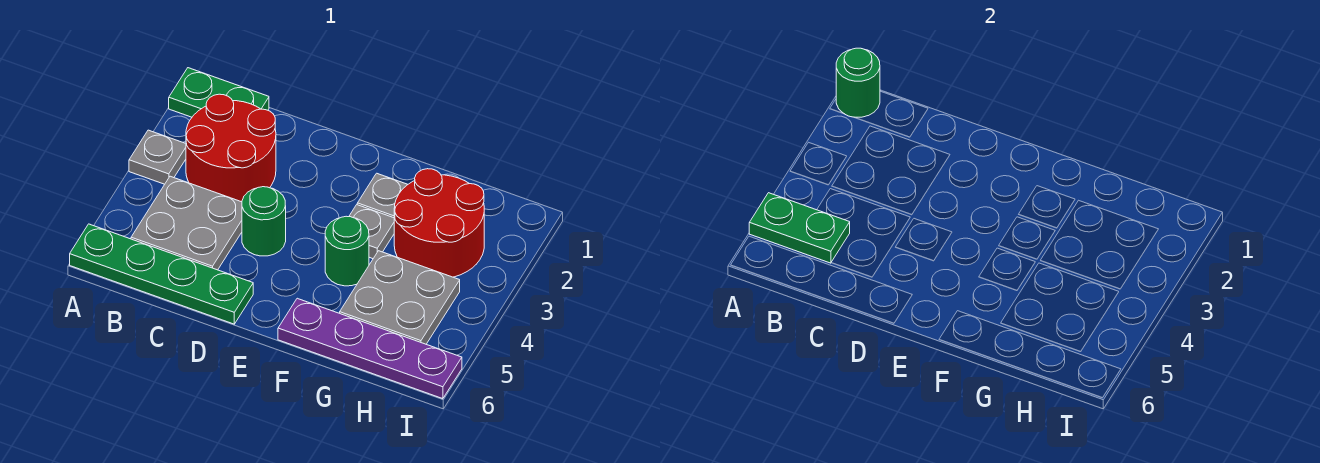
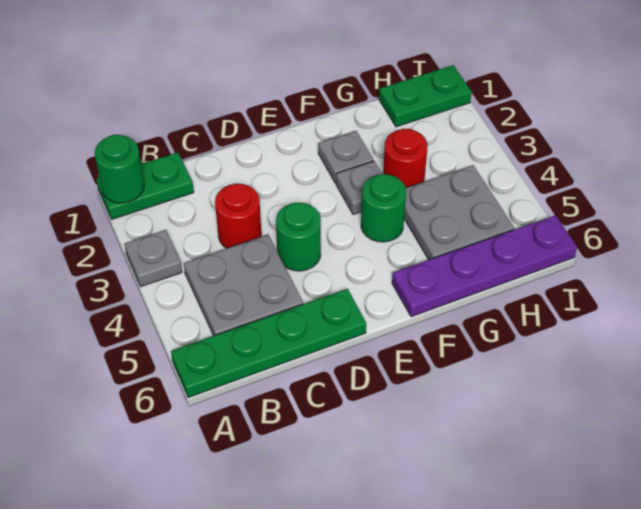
green 1x2 plate [749,193,850,263] -> green 1x2 plate moved to [379,65,471,127]
red 2x2 round brick [186,94,276,202] -> red 1x1 round brick [215,184,261,248]
red 2x2 round brick [394,169,484,277] -> red 1x1 round brick [383,129,428,188]

